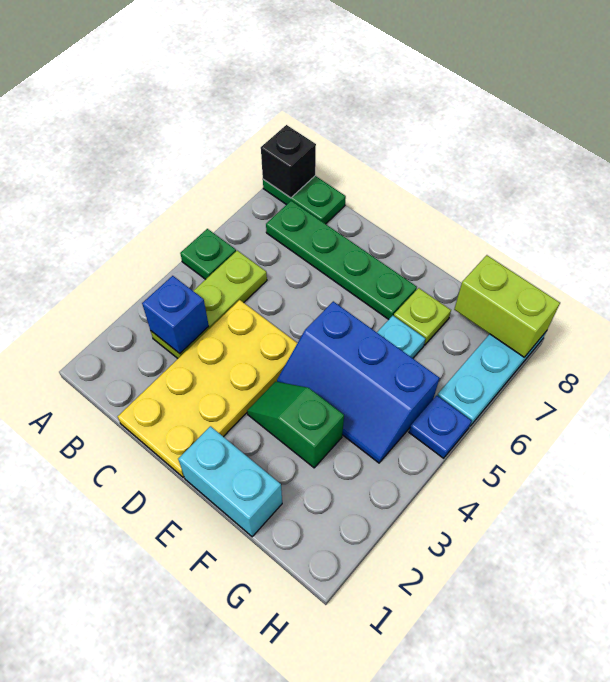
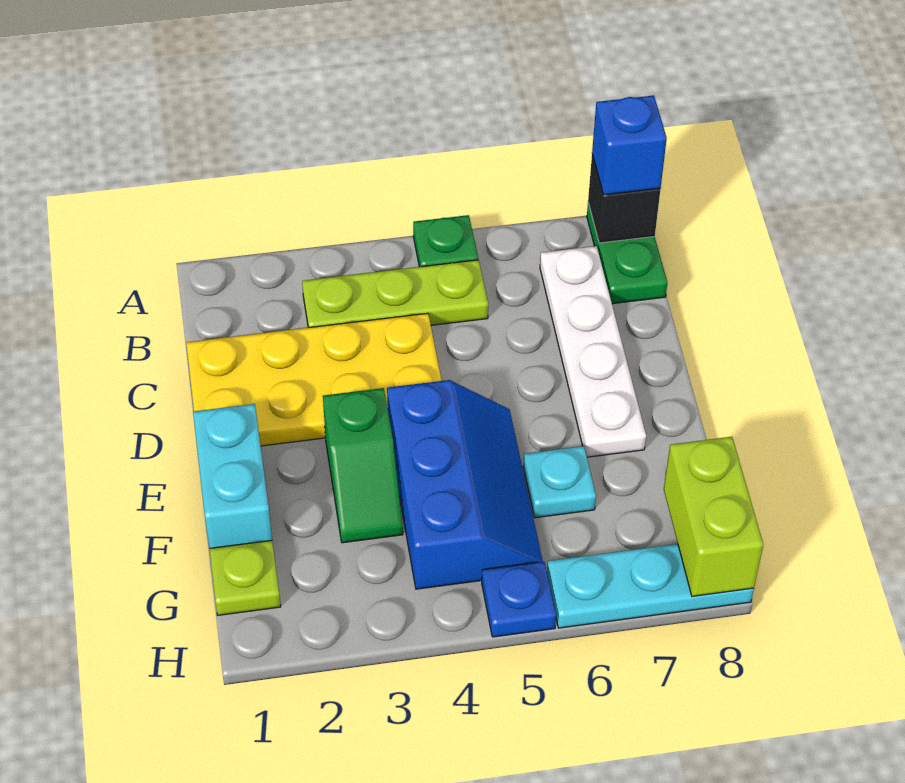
blue 1x1 brick [142,276,209,354] -> blue 1x1 brick moved to [592,95,667,195]
green 1x4 plate [266,201,417,319] -> white 1x4 plate [540,246,646,457]
green 1x2 slope [247,381,344,468] -> green 1x2 slope turned to [323,388,403,543]
blue 2x3 slope [277,301,439,463] -> blue 2x3 slope turned to [387,380,543,589]
lime 1x1 plate [394,288,451,345] -> lime 1x1 plate moved to [209,540,281,615]

